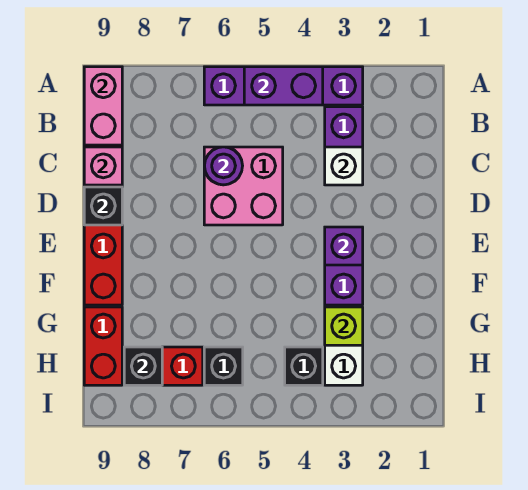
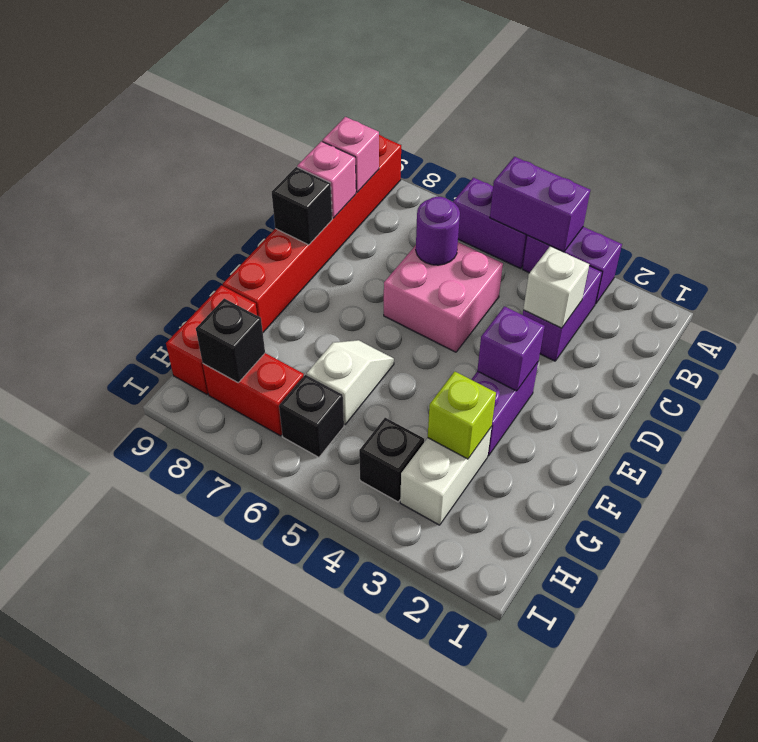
pink 1x2 brick [84,67,122,145] -> pink 1x1 brick [322,117,379,192]
none -> white 1x2 slope [307,340,394,424]

